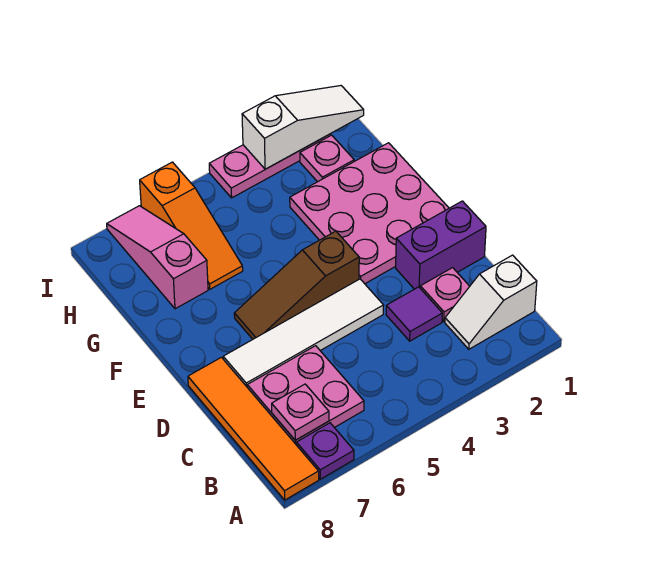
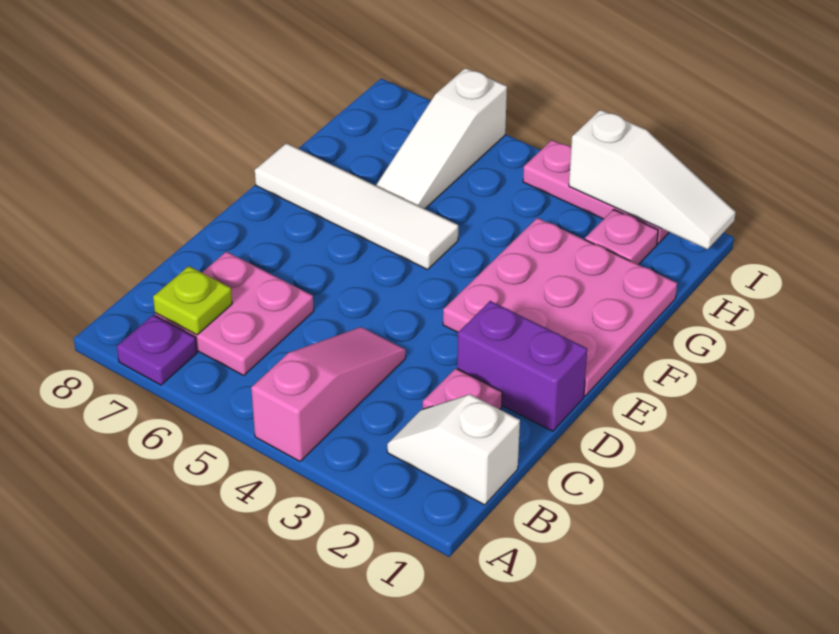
orange 1x4 tile [188,357,319,500] -> none
pink 1x1 plate [272,384,329,440] -> lime 1x1 plate [153,266,232,335]
purple 1x1 tile [386,287,442,341] -> none
white 1x4 tile [223,279,384,387] -> white 1x4 tile moved to [255,143,458,270]
brown 1x3 slope [234,231,359,339] -> none
orange 1x3 slope [140,162,243,289] -> white 1x3 slope [376,68,507,209]
pink 1x3 slope [107,206,208,309] -> pink 1x3 slope moved to [251,327,406,461]

